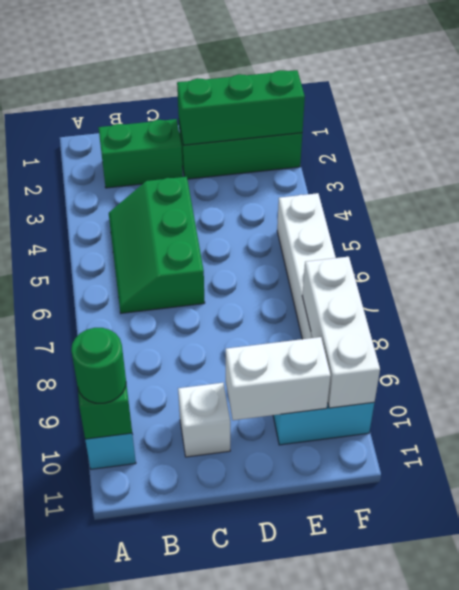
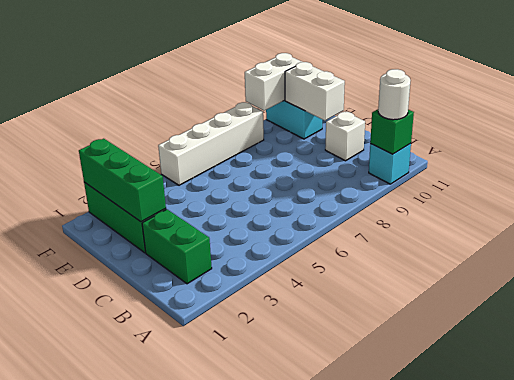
green 1x1 round brick [71,328,126,403] -> white 1x1 round brick [378,69,411,120]
green 2x3 slope [109,176,205,313] -> none
white 1x3 brick [302,257,380,408] -> white 1x2 brick [245,53,302,111]

